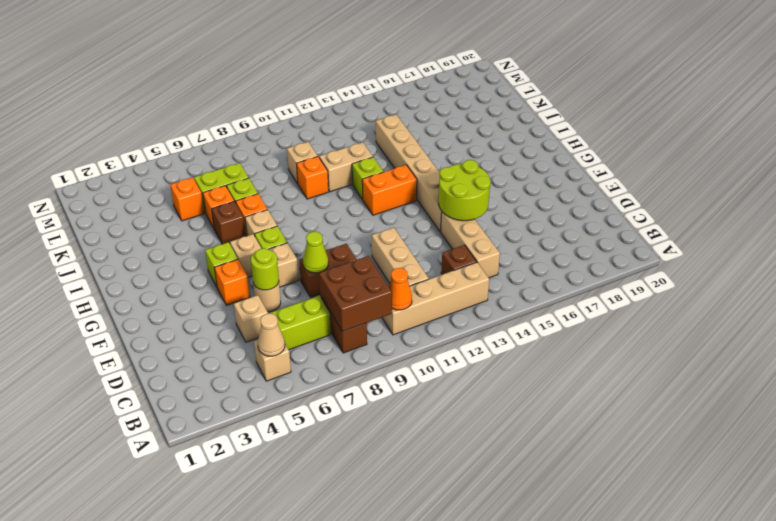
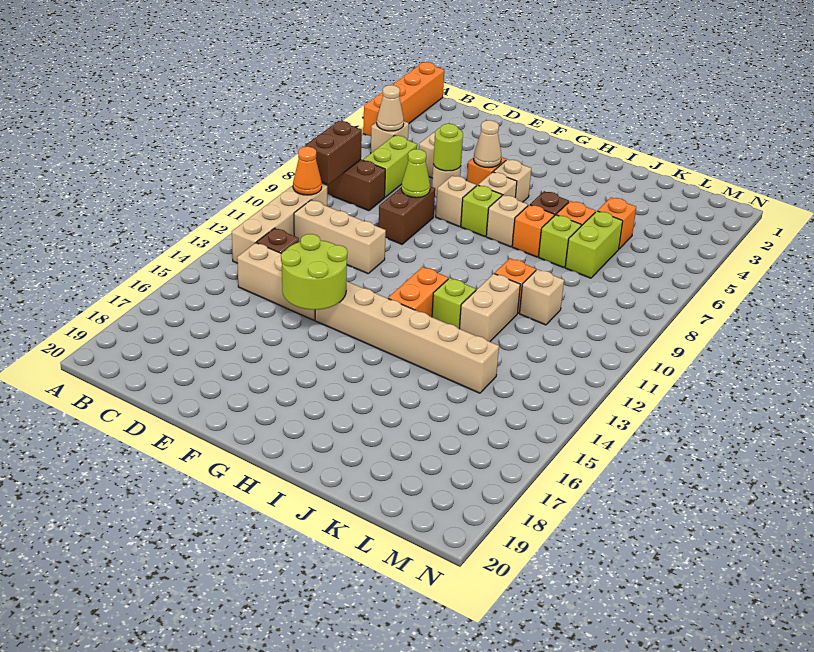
none -> orange 1x4 brick [363,62,444,136]
brown 2x2 brick [319,256,392,332] -> brown 1x2 brick [305,121,362,185]
none -> tan 1x1 cone [474,120,501,168]
lime 1x1 brick [205,242,238,287] -> tan 1x1 brick [493,159,531,202]

